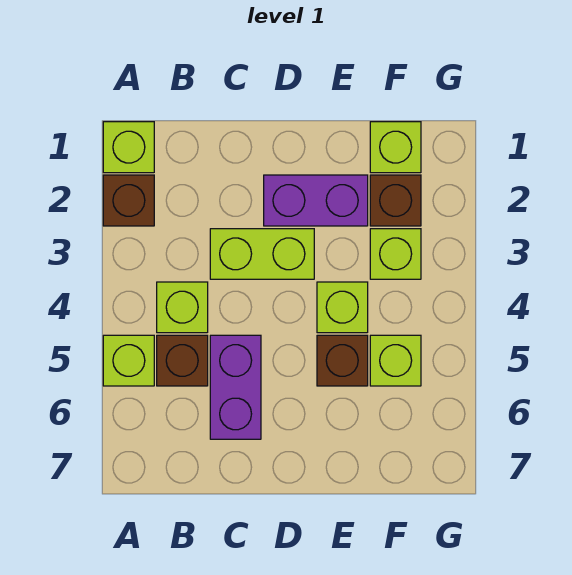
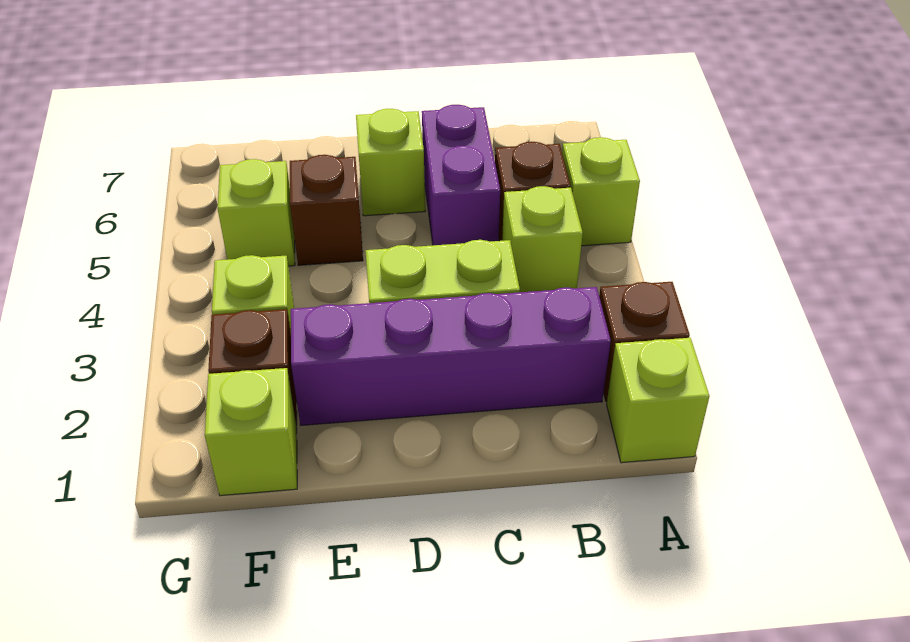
purple 1x2 brick [264,175,368,226] -> purple 1x4 brick [291,287,611,425]
lime 1x1 brick [317,282,368,333] -> lime 1x1 brick moved to [356,109,425,216]

